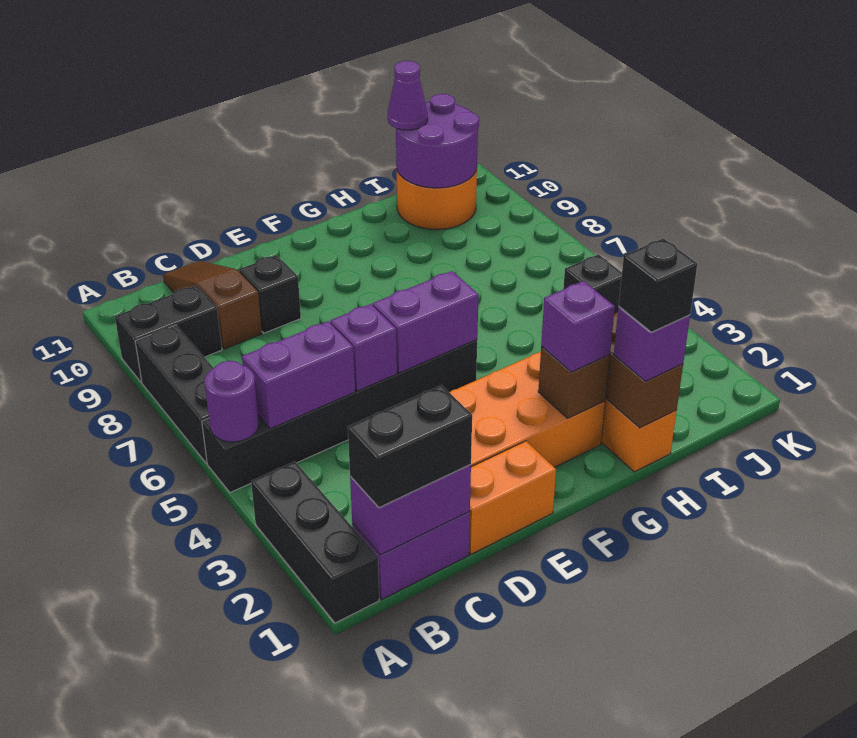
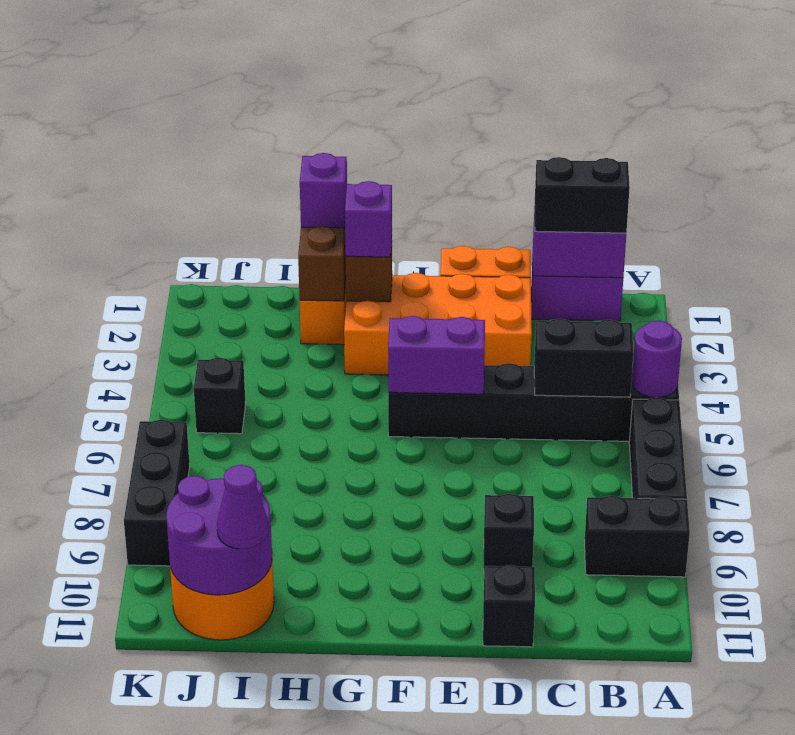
black 1x3 brick [251,461,379,623] -> black 1x3 brick moved to [124,420,190,566]
purple 1x2 brick [242,321,355,429] -> black 1x2 brick [534,319,633,397]
brown 1x3 slope [163,261,262,349] -> none
purple 1x1 brick [330,304,397,391] -> none
black 1x1 brick [619,238,697,332] -> black 1x1 brick moved to [483,565,535,647]

